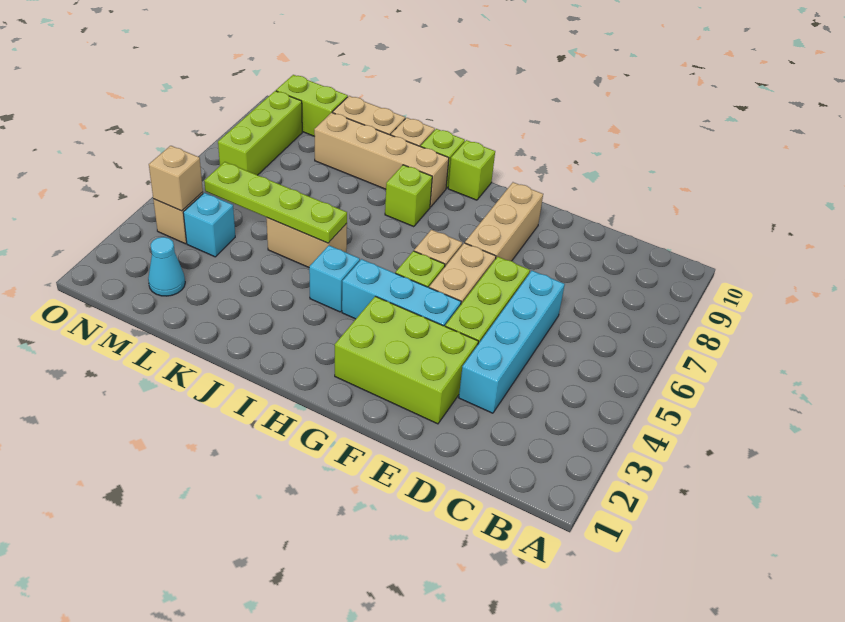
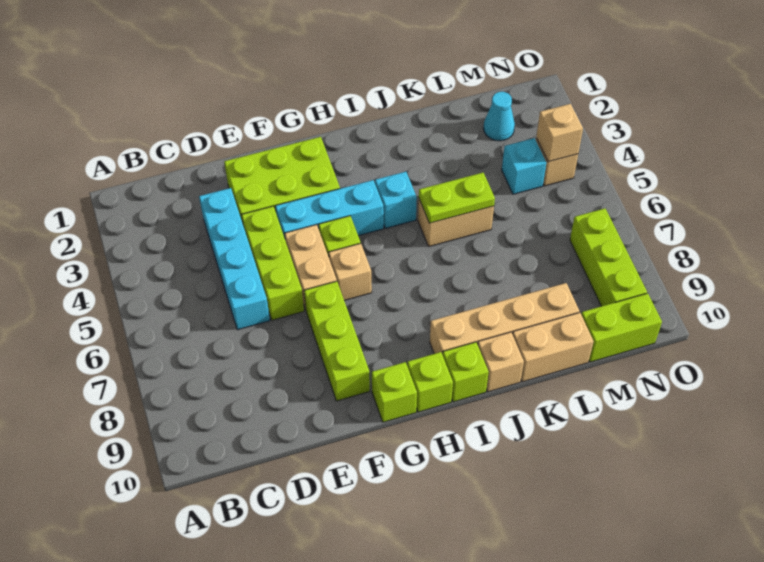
tan 1x3 brick [465,182,543,261] -> lime 1x3 brick [304,281,370,401]
lime 1x1 brick [385,165,432,227] -> lime 1x1 brick moved to [372,362,417,422]
lime 1x4 plate [204,162,347,243] -> lime 1x2 plate [419,173,495,223]

